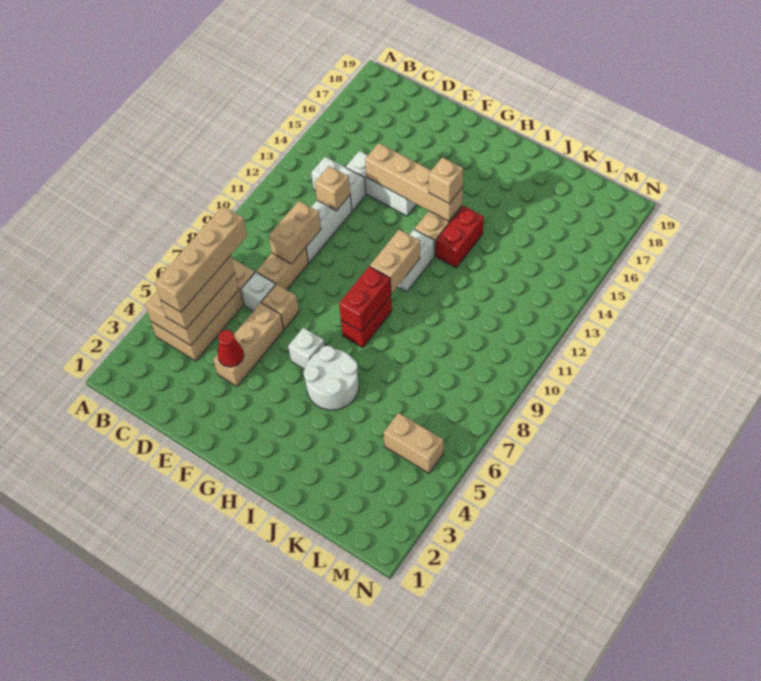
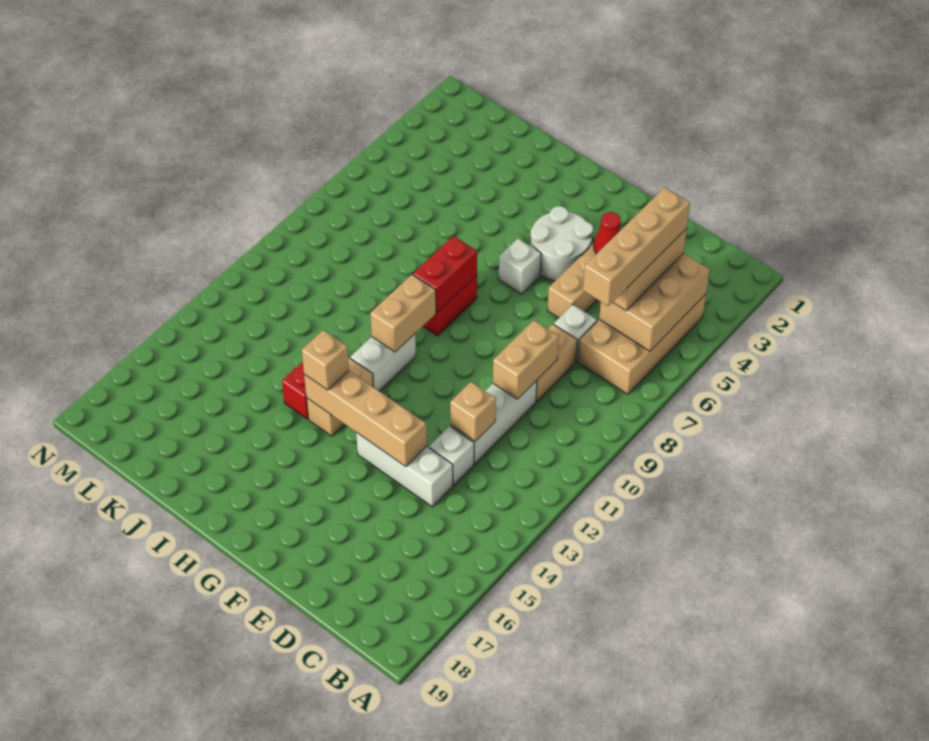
white 1x2 brick [311,157,366,211] -> white 1x1 brick [429,426,474,485]
tan 1x1 brick [262,284,299,329] -> none
white 2x2 round brick [303,346,359,410] -> white 2x2 round brick moved to [530,206,593,281]
tan 1x2 brick [384,413,444,473] -> none

